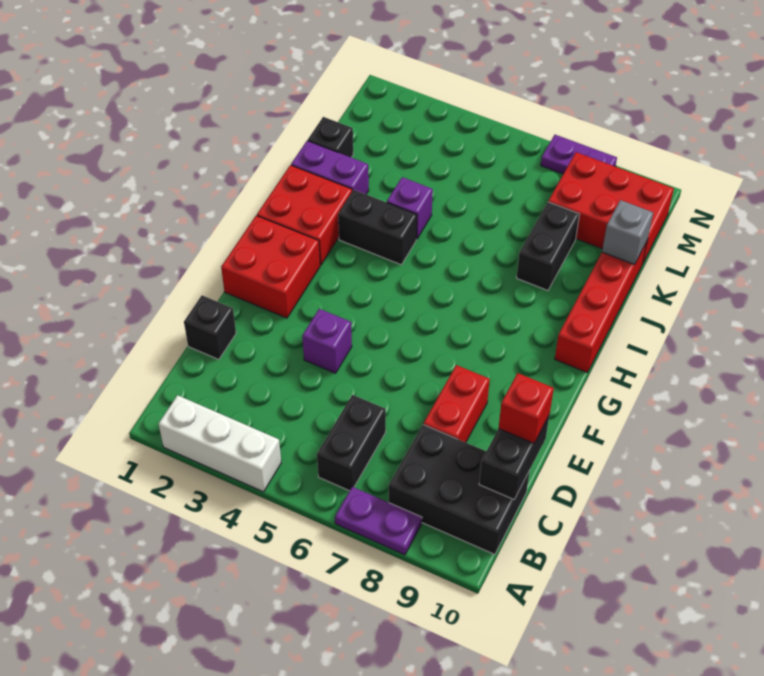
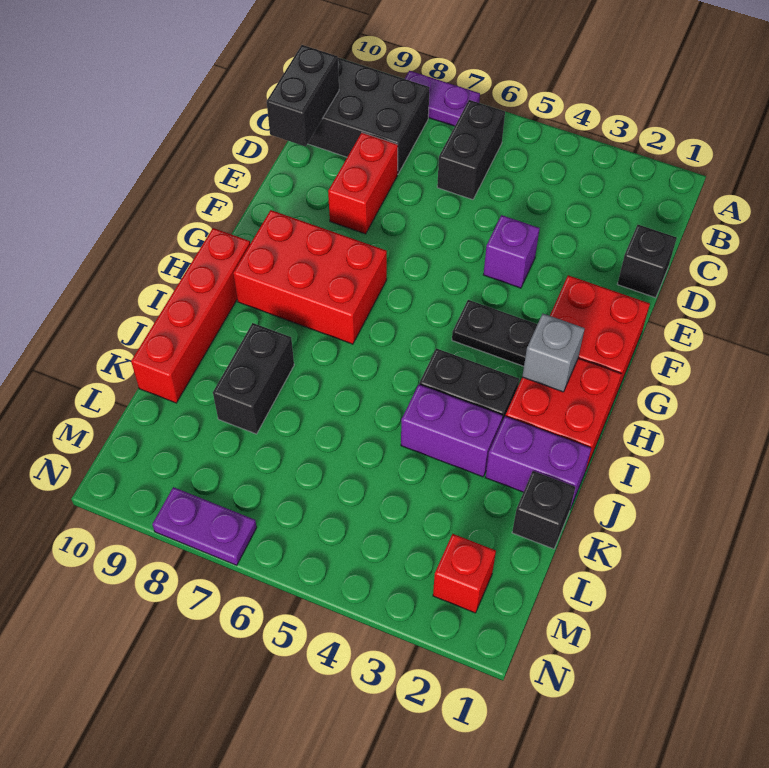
white 1x3 brick [159,395,281,492] -> none
red 1x1 brick [499,373,554,443] -> red 1x1 brick moved to [433,534,496,613]
none -> black 1x2 plate [452,300,537,366]
purple 1x1 brick [387,177,433,239] -> purple 1x2 brick [401,384,503,477]
grey 1x1 brick [602,200,653,264] -> grey 1x1 brick moved to [522,314,585,392]
red 2x3 brick [548,152,674,264] -> red 2x3 brick moved to [233,210,387,344]

